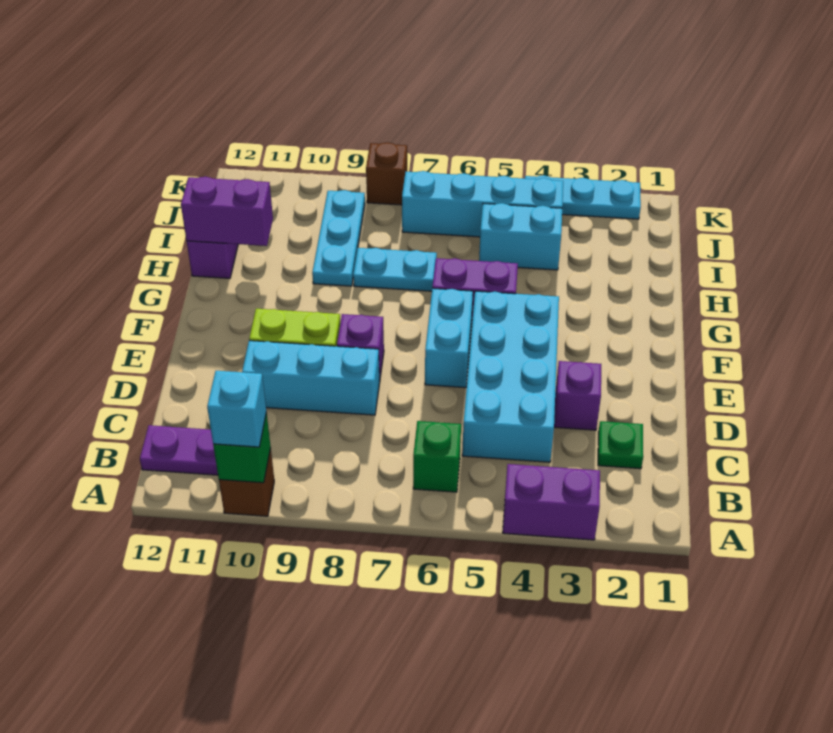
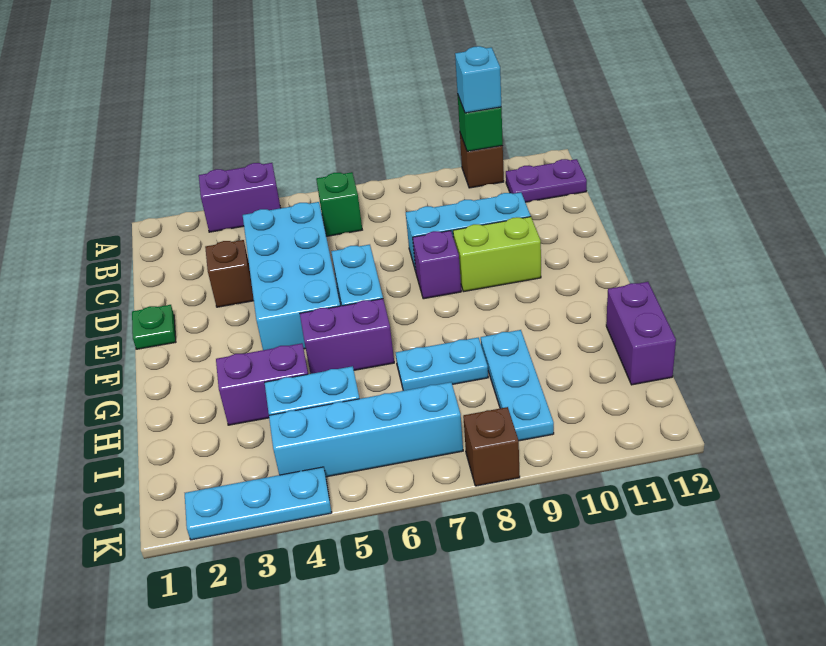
green 1x1 plate [598,421,643,469] -> green 1x1 plate moved to [132,305,176,349]
purple 1x1 brick [554,361,601,430] -> brown 1x1 brick [205,240,254,307]
purple 1x2 brick [181,177,273,246] -> purple 1x2 brick moved to [216,343,308,425]

